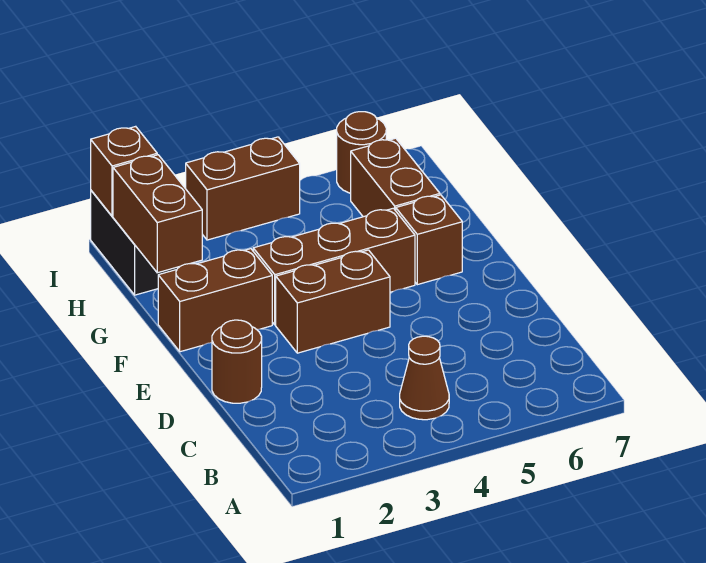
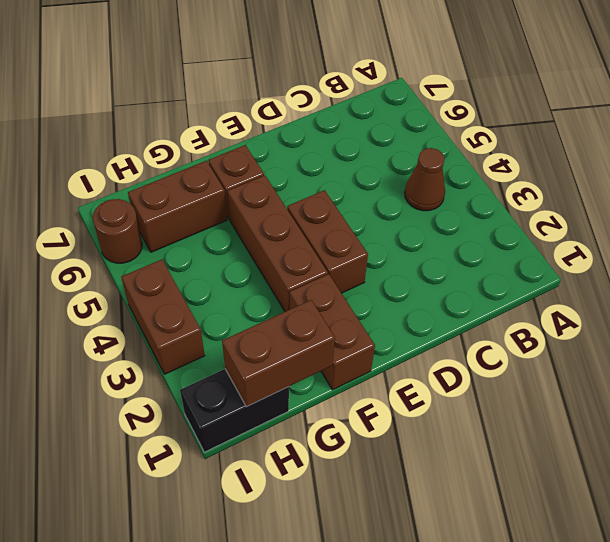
brown 1x1 round brick [212,320,262,403] -> none
brown 1x1 brick [91,126,157,216] -> none

